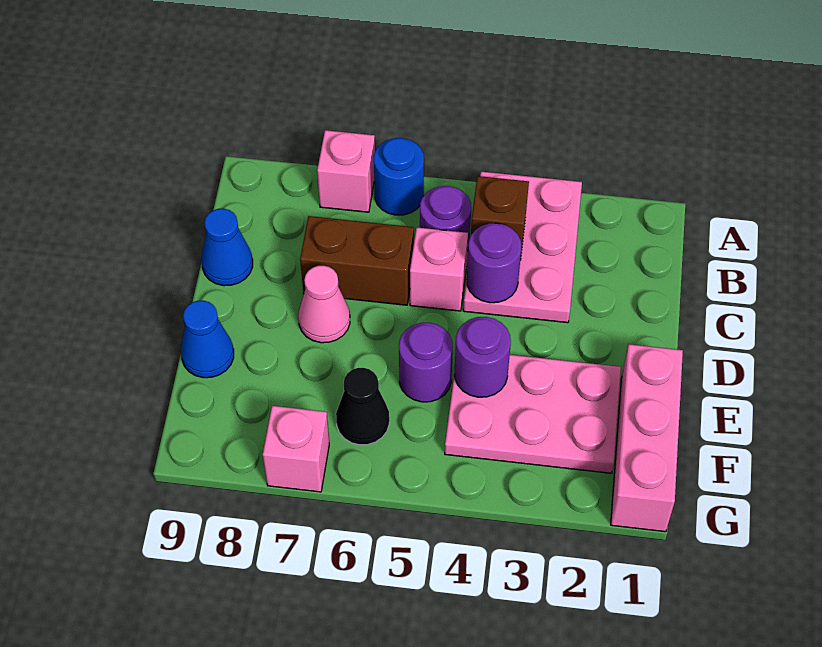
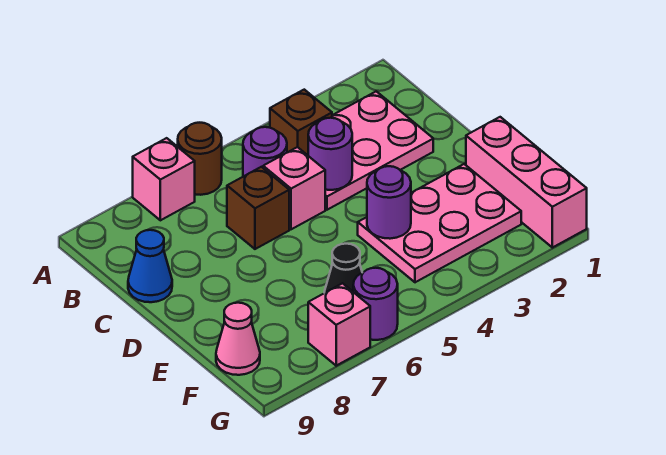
pink 2x3 plate [463,172,582,323] -> pink 2x3 plate turned to [325,91,433,210]
blue 1x1 round brick [374,138,424,215] -> brown 1x1 round brick [178,123,222,195]
brown 1x2 brick [300,216,414,305] -> brown 1x1 brick [227,167,289,249]
pink 1x1 cone [298,266,350,343] -> pink 1x1 cone moved to [216,303,260,375]
purple 1x1 round brick [399,323,453,402] -> purple 1x1 round brick moved to [353,268,398,340]
blue 1x1 cone [181,301,234,378] -> none

